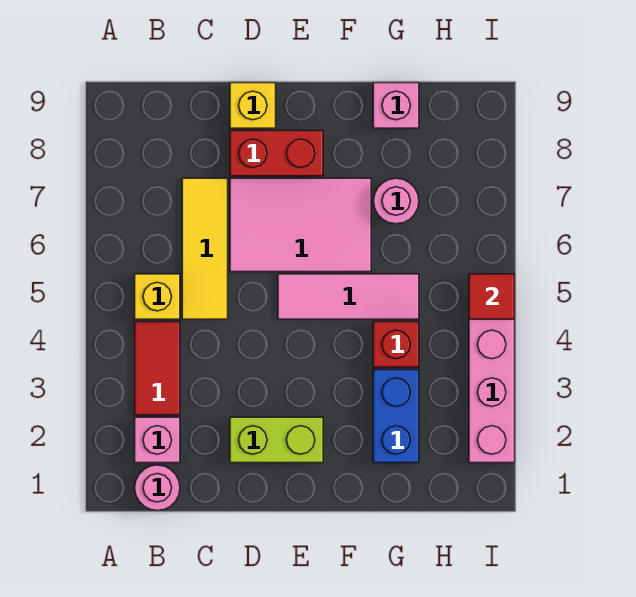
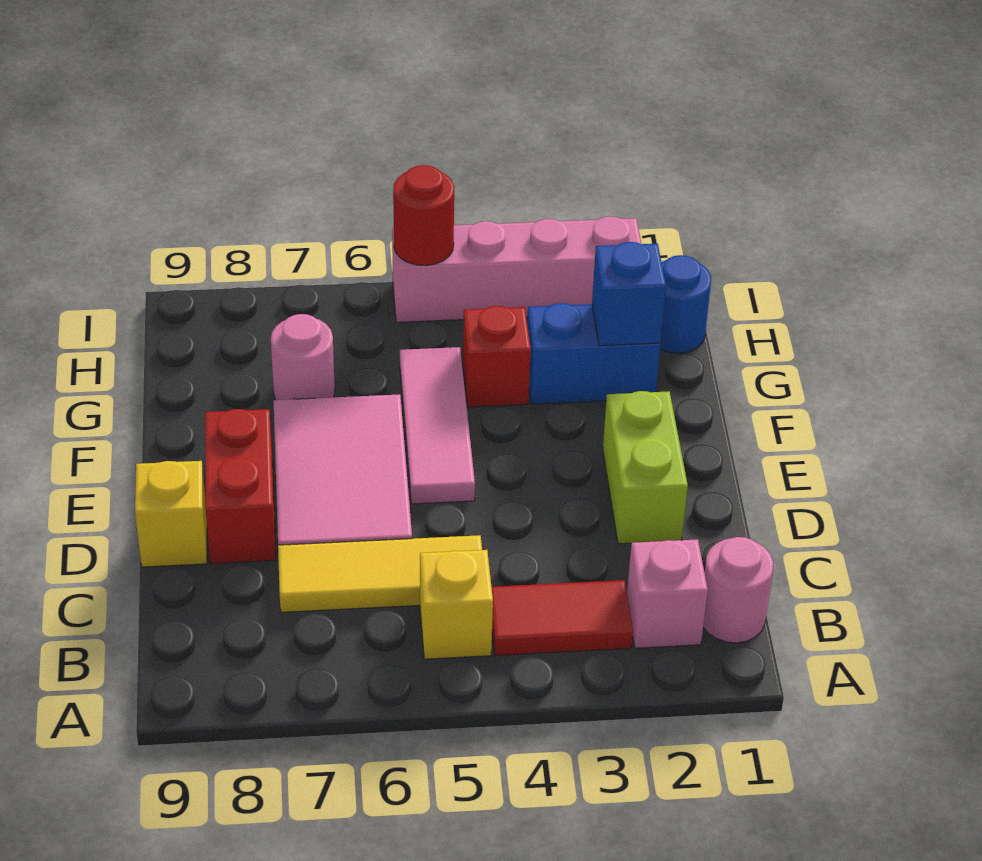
none -> blue 1x1 brick [592,242,666,346]
pink 1x1 brick [373,83,419,128] -> none
none -> blue 1x1 round brick [660,255,711,353]
red 1x1 tile [469,274,515,319] -> red 1x1 round brick [393,165,454,265]

